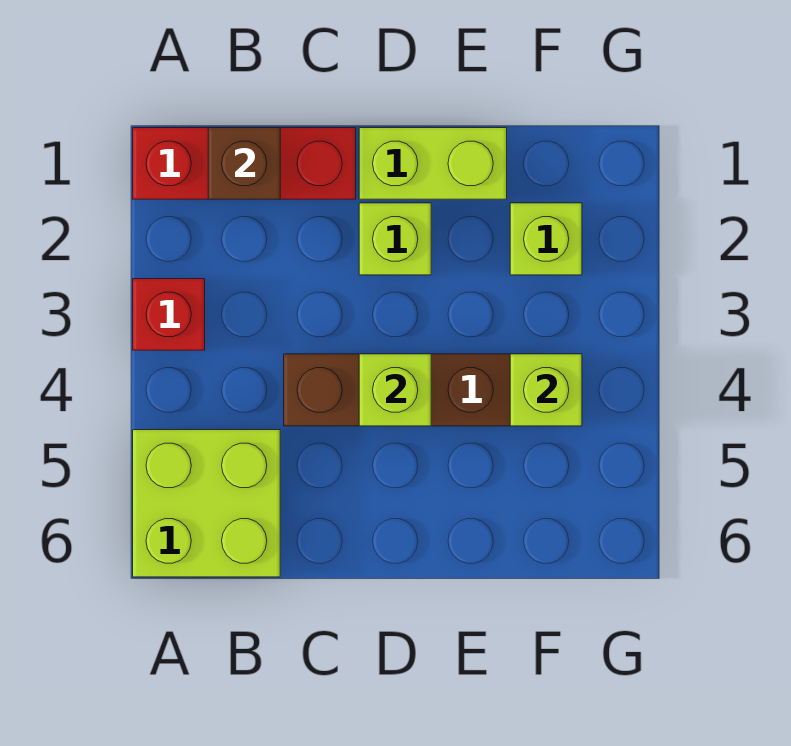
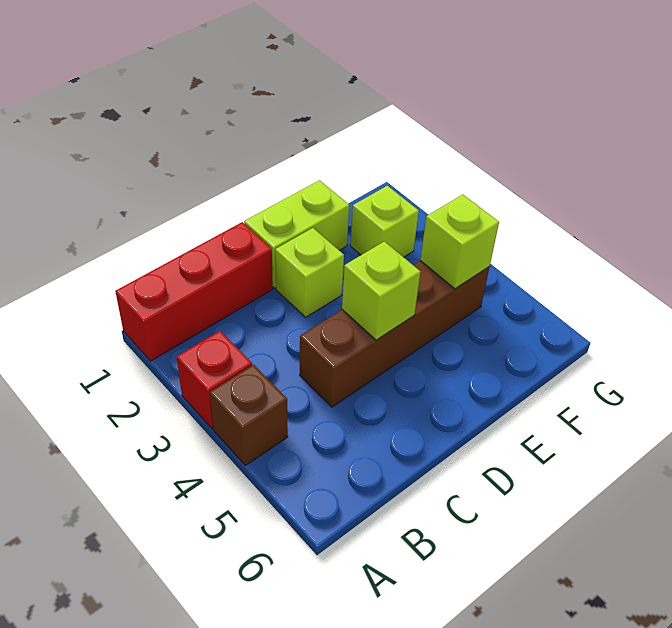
lime 2x2 brick [133,430,280,577] -> none
brown 1x1 brick [208,128,280,199] -> brown 1x1 brick moved to [210,365,288,465]

